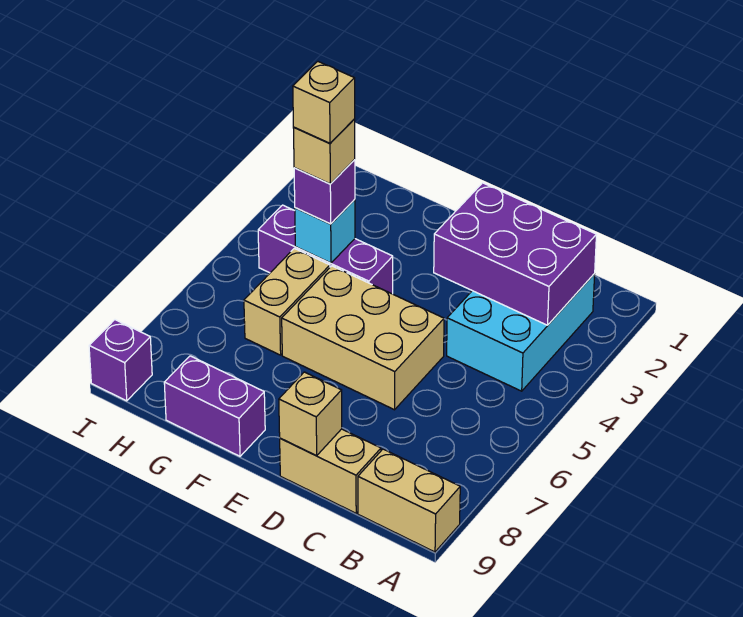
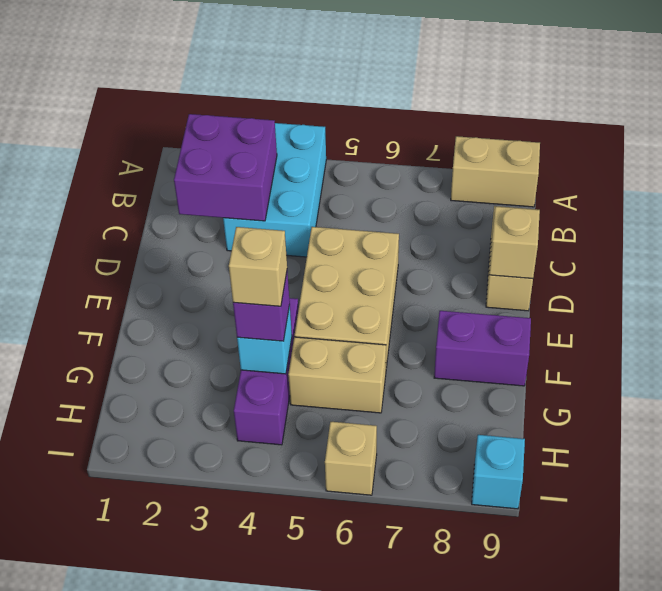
tan 1x2 brick [358,449,460,552] -> tan 1x2 brick turned to [451,136,540,207]
cyan 2x3 brick [447,274,595,391] -> cyan 2x3 brick turned to [223,123,326,257]
purple 2x3 brick [434,183,596,325] -> purple 2x2 brick [174,114,277,221]
purple 1x2 brick [164,356,265,456] -> purple 1x2 brick turned to [434,311,531,386]
tan 1x1 brick [293,62,355,143] -> tan 1x1 brick moved to [325,422,377,495]
purple 1x1 brick [89,320,152,401] -> cyan 1x1 brick [472,435,525,509]

